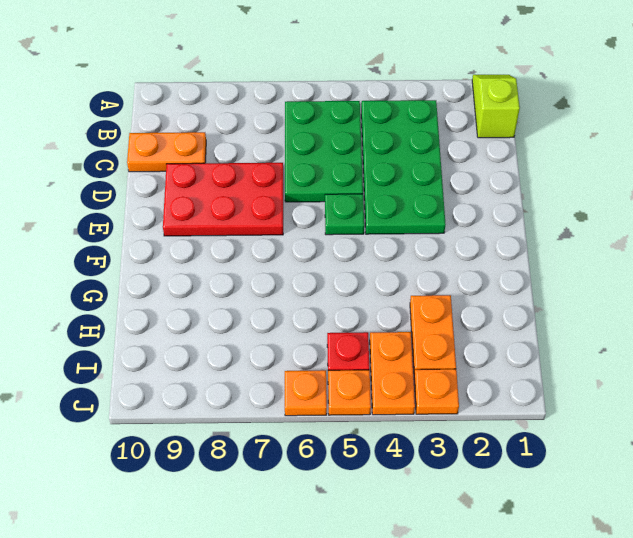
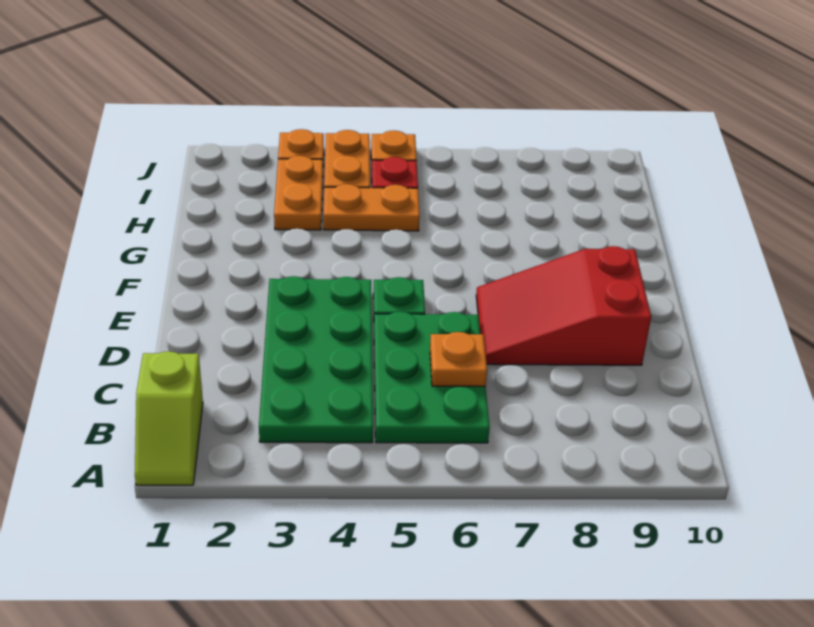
orange 1x2 plate [127,132,206,172] -> orange 1x2 plate moved to [324,184,420,231]
red 2x3 plate [163,163,283,236] -> red 2x3 slope [476,246,651,365]
orange 1x1 plate [285,370,327,416] -> orange 1x1 plate moved to [430,332,487,386]

